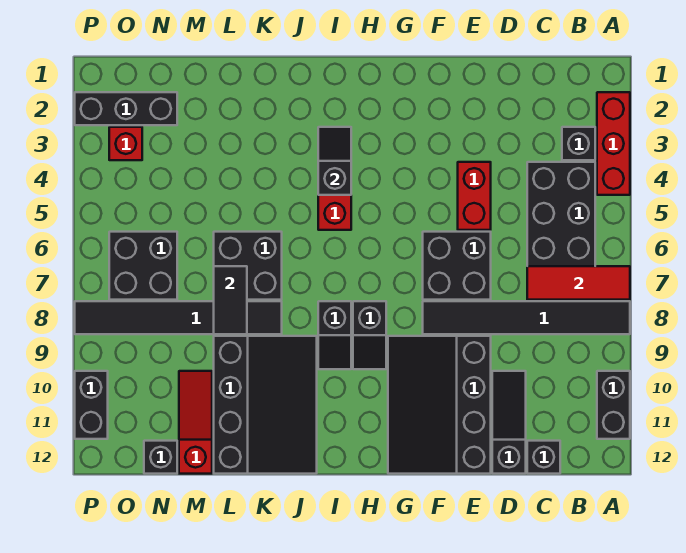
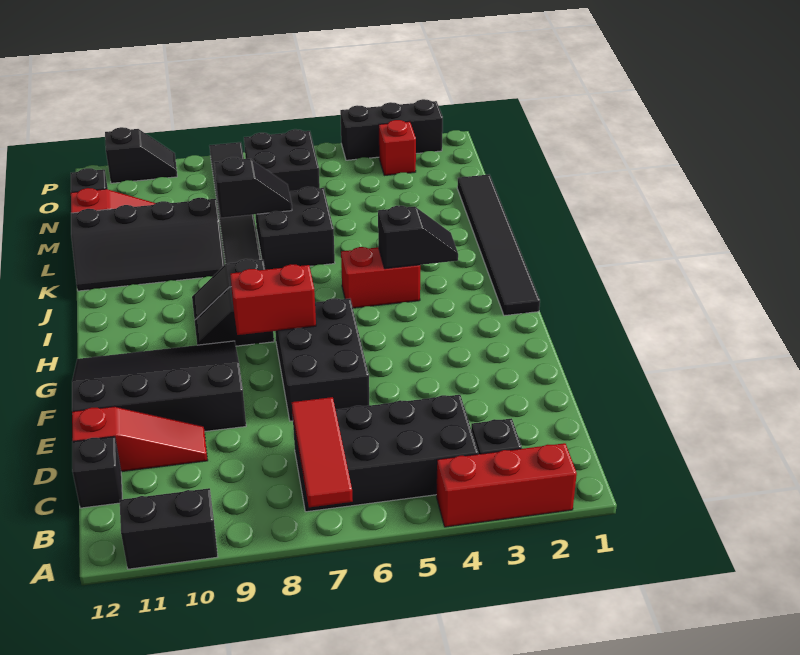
black 1x6 tile [423,301,630,334] -> black 1x6 tile moved to [457,175,540,316]
black 1x3 slope [492,371,526,474] -> red 1x3 slope [72,407,208,472]
red 1x2 brick [458,162,491,230] -> red 1x2 brick moved to [230,264,316,335]
black 2x2 brick [423,232,491,300] -> black 2x3 brick [275,298,369,421]
black 3x4 slope [214,336,317,474] -> black 2x4 slope [71,198,224,291]
black 1x2 tile [214,266,247,334] -> black 1x2 slope [214,157,292,218]
black 1x3 brick [75,92,177,125] -> black 1x3 brick turned to [340,99,443,160]
black 1x2 brick [75,371,108,439] -> black 1x2 slope [105,127,177,183]

